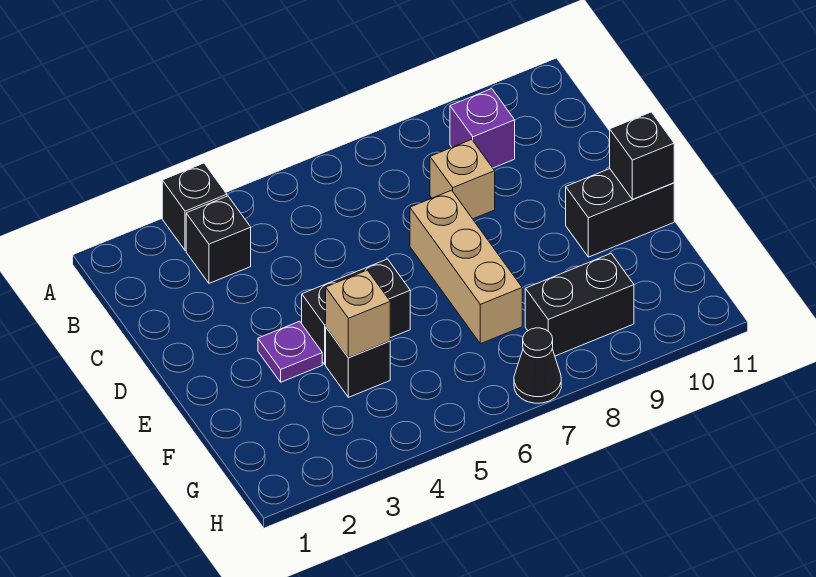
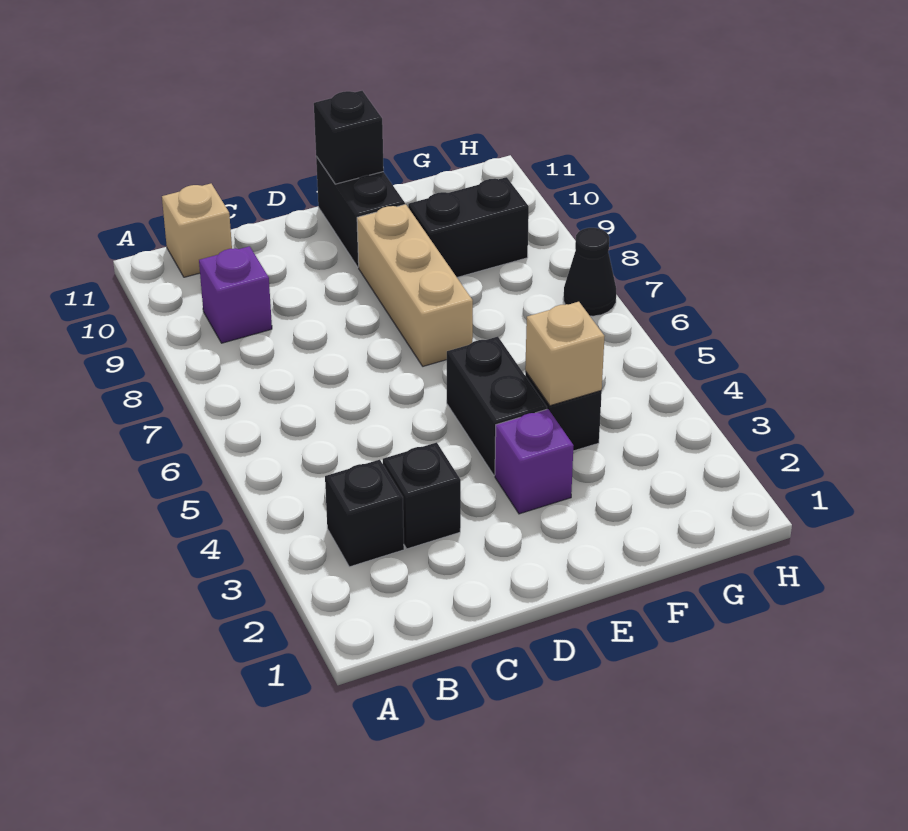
black 1x1 brick [162,163,227,251] -> black 1x1 brick moved to [383,442,461,549]
tan 1x1 brick [430,140,495,219] -> tan 1x1 brick moved to [162,184,232,277]
tan 1x3 brick [410,190,522,344] -> tan 1x3 brick turned to [357,204,473,366]
purple 1x1 plate [258,321,322,382] -> purple 1x1 brick [495,409,574,514]
black 1x2 brick [525,254,634,356] -> black 1x2 brick turned to [408,177,529,278]

